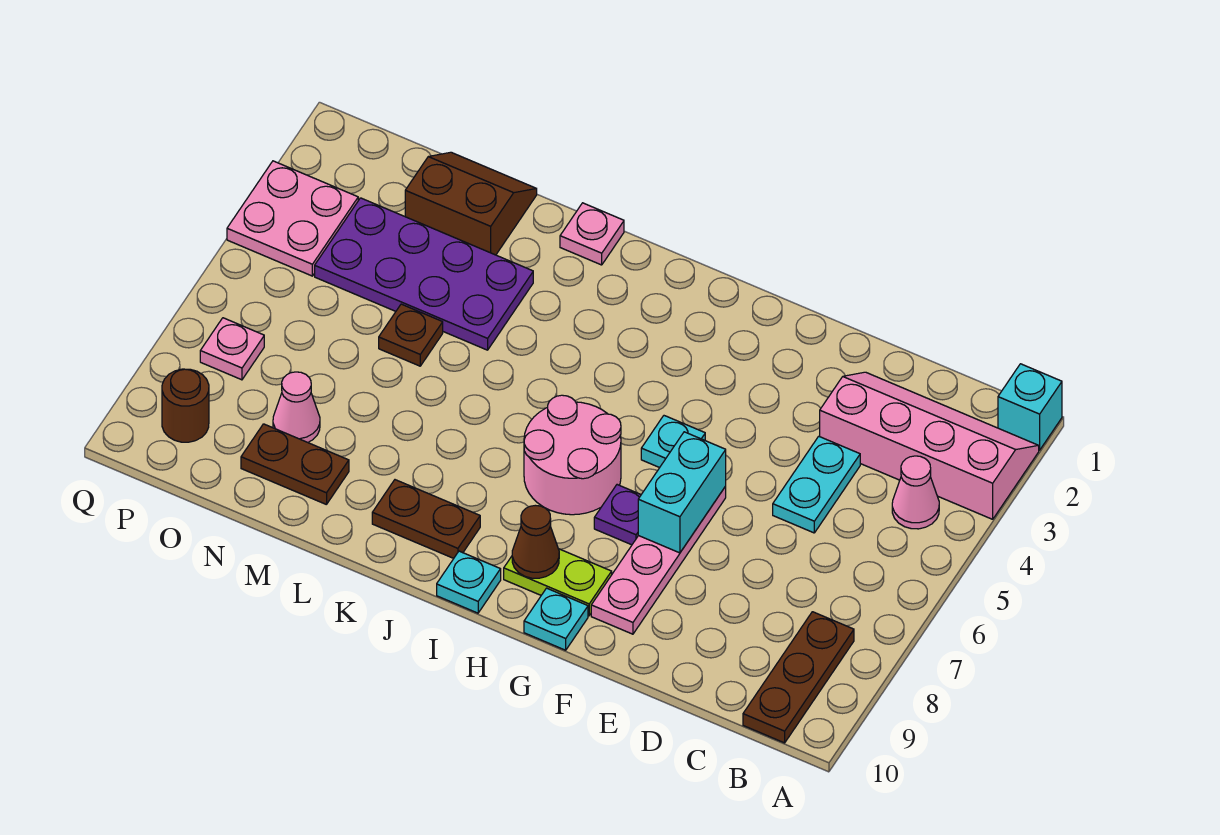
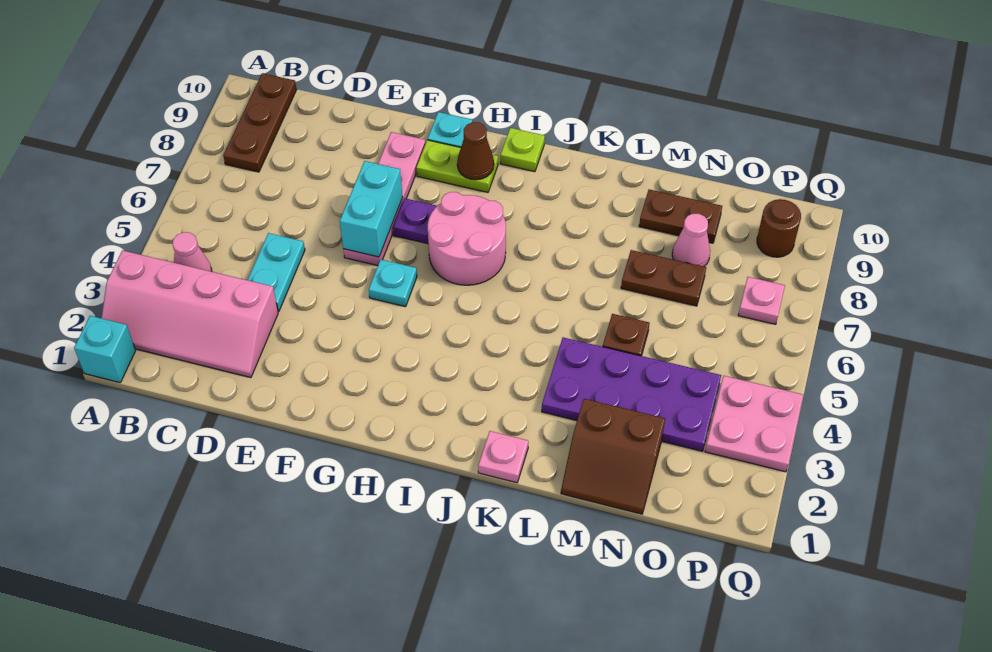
cyan 1x1 plate [437,551,501,613] -> lime 1x1 plate [500,128,545,172]
brown 1x2 plate [372,480,480,558] -> brown 1x2 plate moved to [621,250,706,306]

